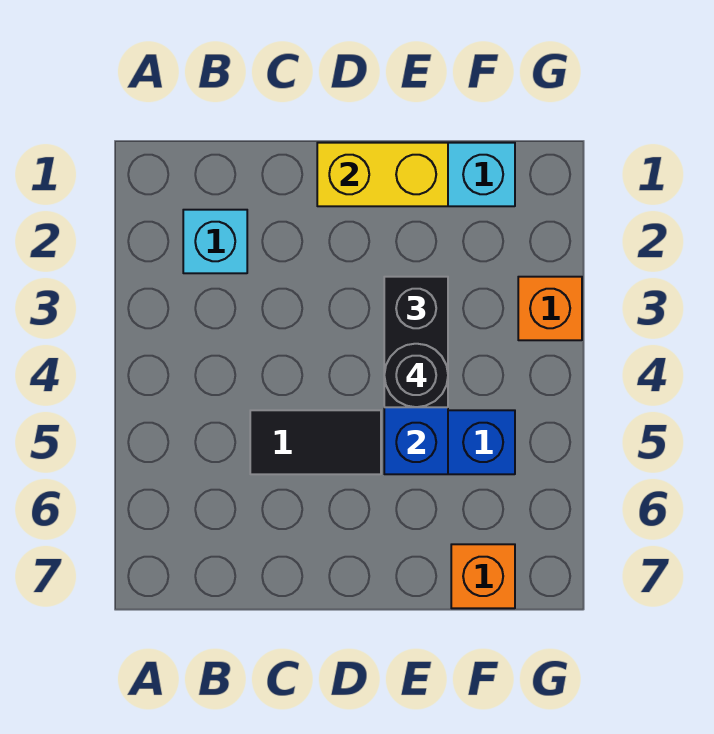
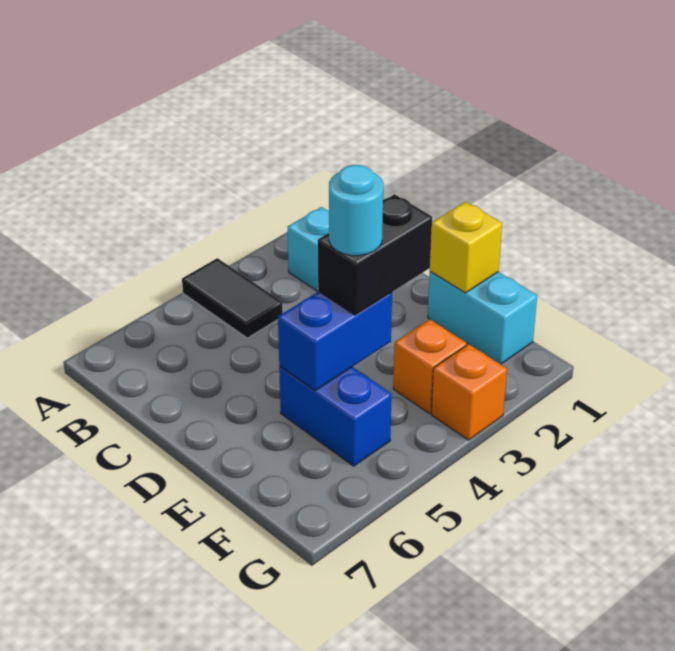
black 1x2 tile [250,410,381,474] -> black 1x2 tile moved to [182,258,283,338]
yellow 1x2 brick [317,143,448,206] -> yellow 1x1 brick [430,202,502,293]
black 1x1 round brick [384,344,448,407] -> cyan 1x1 round brick [329,165,383,256]
orange 1x1 brick [451,544,515,608] -> orange 1x1 brick moved to [393,319,467,414]

